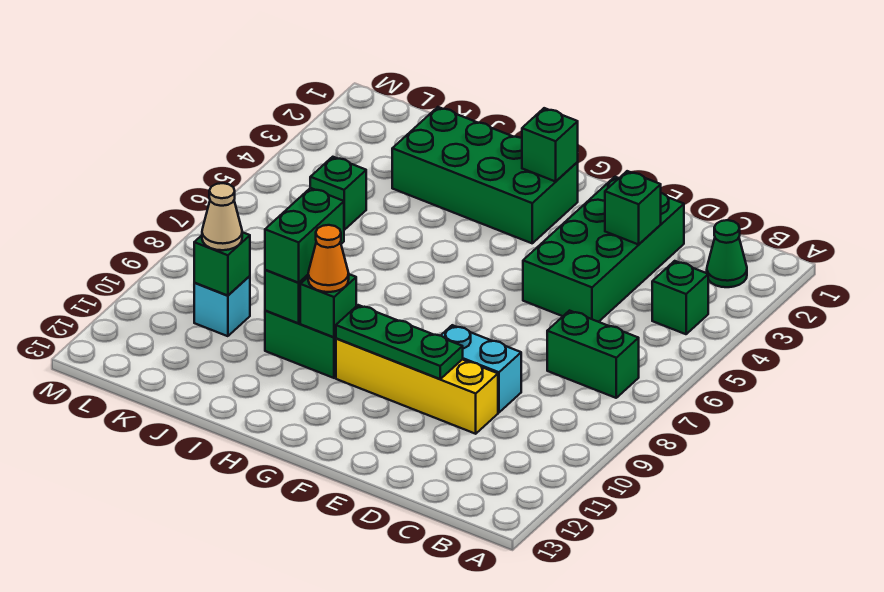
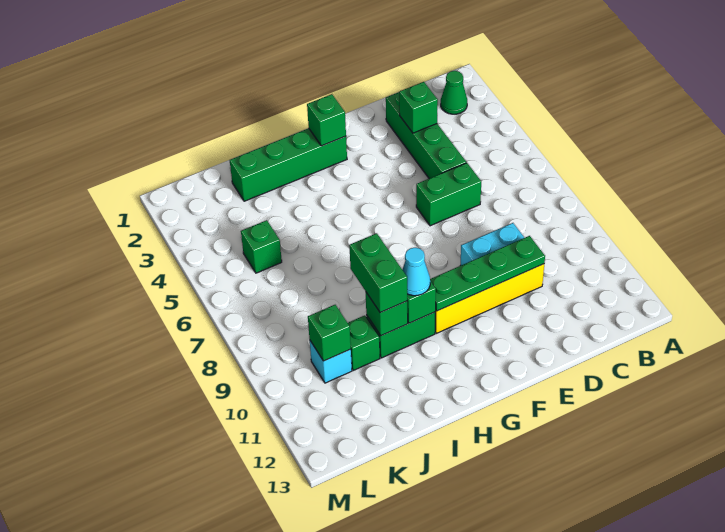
green 1x1 brick [652,261,708,334] -> green 1x1 brick moved to [348,315,380,370]
green 1x2 brick [547,311,639,398] -> green 1x2 brick moved to [416,163,481,226]
green 2x4 brick [523,177,684,322] -> green 1x4 brick [386,92,466,178]
green 1x3 plate [336,305,463,379] -> green 1x4 plate [430,236,545,311]
green 2x4 brick [392,107,578,243] -> green 1x4 brick [230,128,347,201]
orange 1x1 cone [308,225,349,292] -> cyan 1x1 cone [402,248,430,296]
tan 1x1 cone [202,183,242,250] -> none

